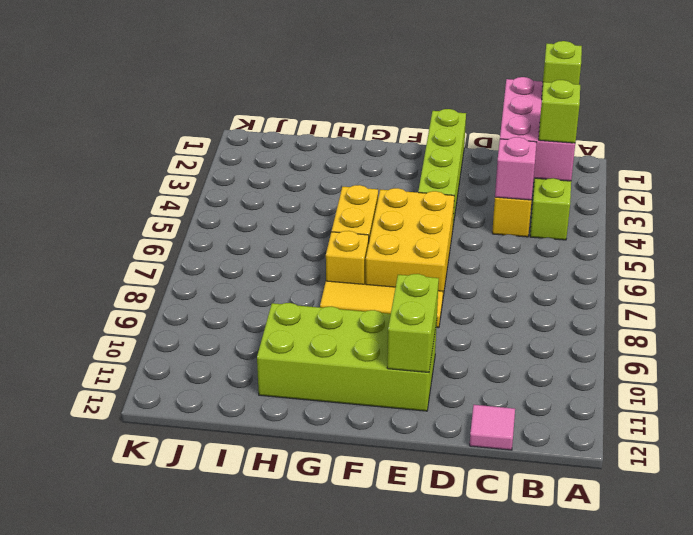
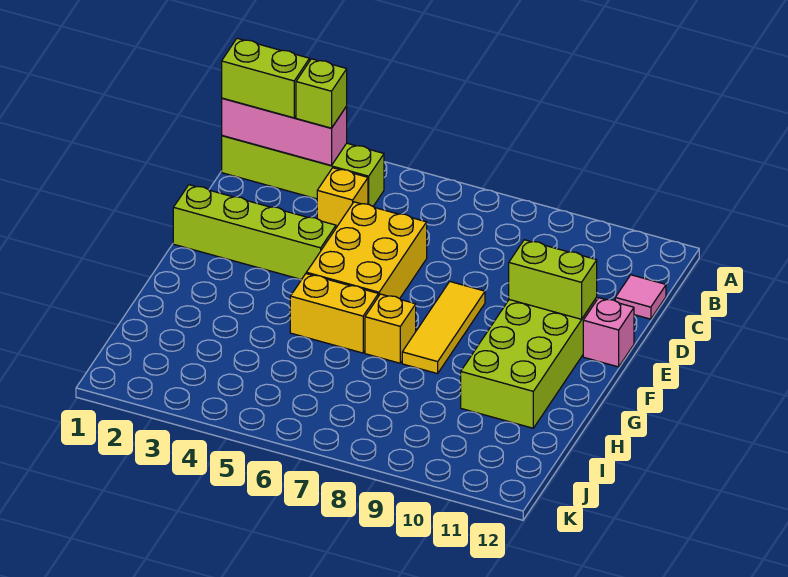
pink 2x3 brick [500,77,575,181] -> pink 1x3 brick [222,98,347,166]
lime 1x1 brick [542,41,582,93] -> lime 1x2 brick [222,38,310,118]
pink 1x1 brick [495,137,536,200] -> pink 1x1 brick moved to [583,298,634,367]
yellow 2x3 brick [366,188,454,296] -> yellow 2x3 brick turned to [306,202,427,299]

